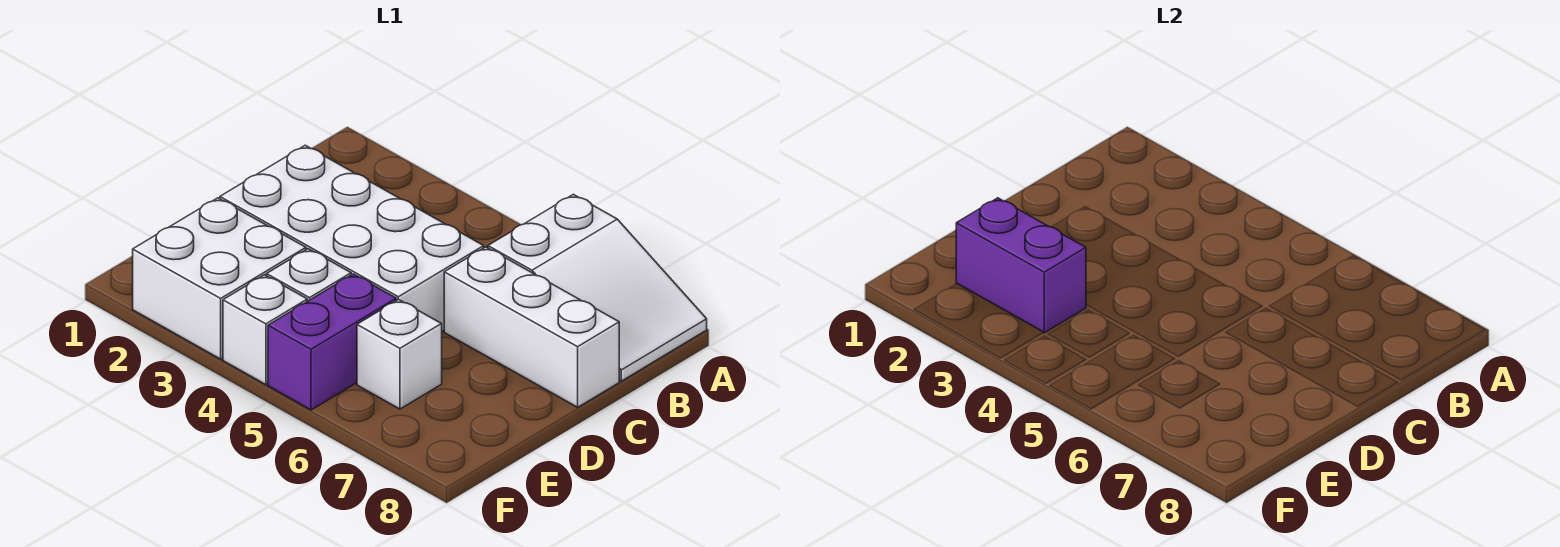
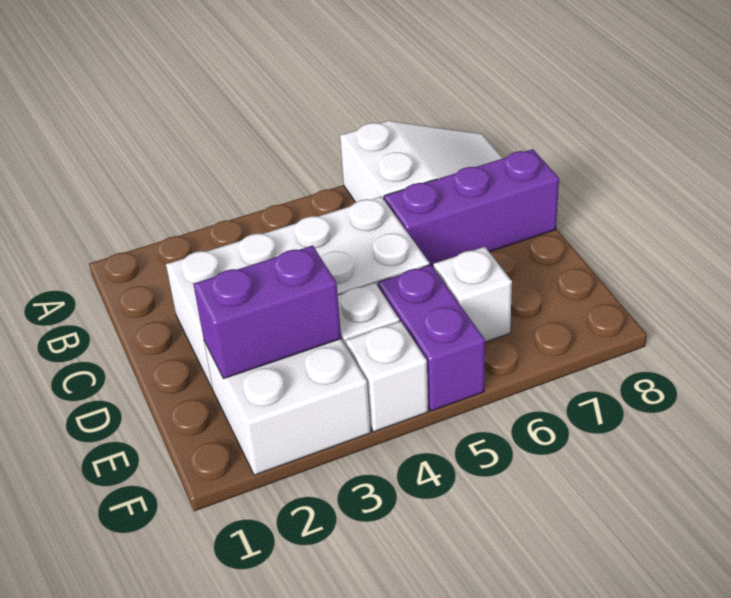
white 1x3 brick [444,247,619,407] -> purple 1x3 brick [384,149,559,268]

